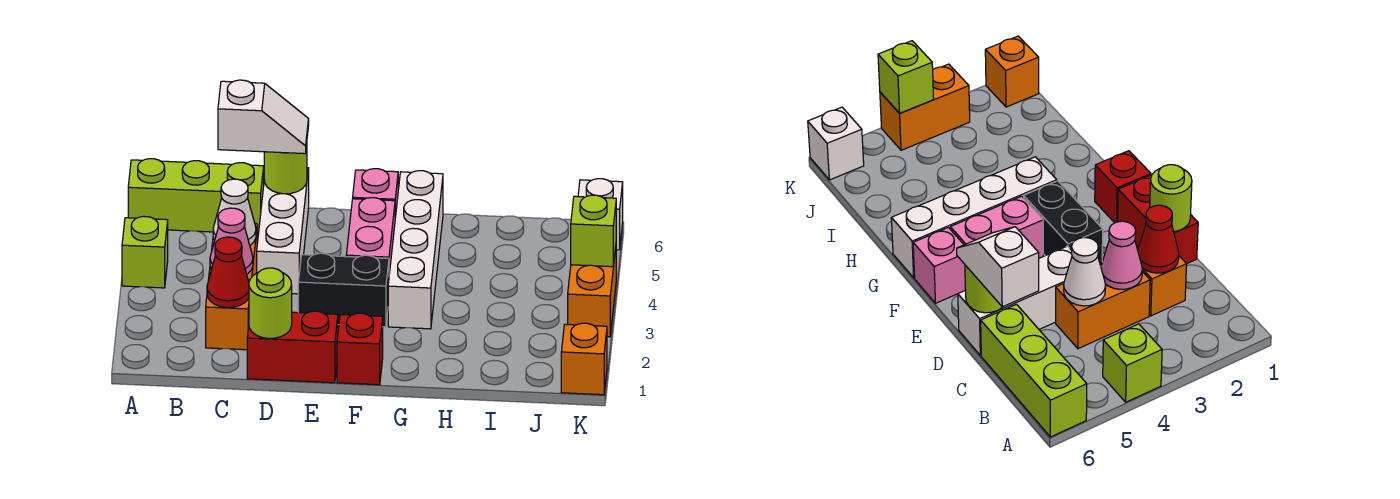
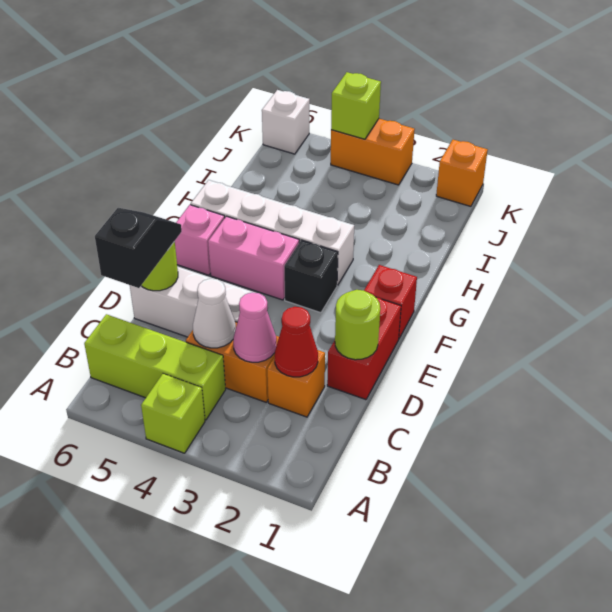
lime 1x3 brick [128,159,264,234] -> lime 1x3 brick turned to [84,314,226,420]
white 1x2 slope [218,80,309,154] -> black 1x2 slope [95,208,182,288]
black 1x2 brick [298,253,389,327] -> black 1x1 brick [284,240,338,313]

